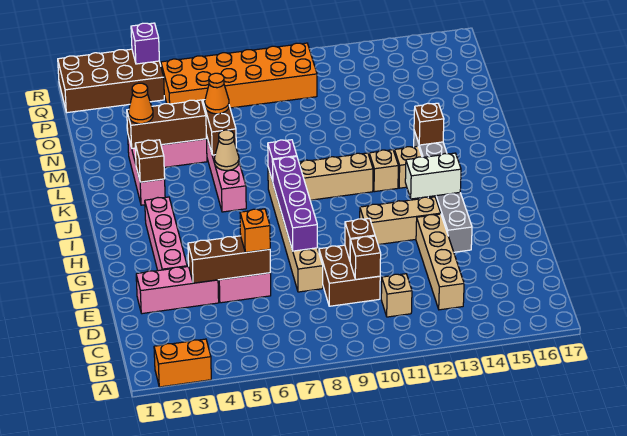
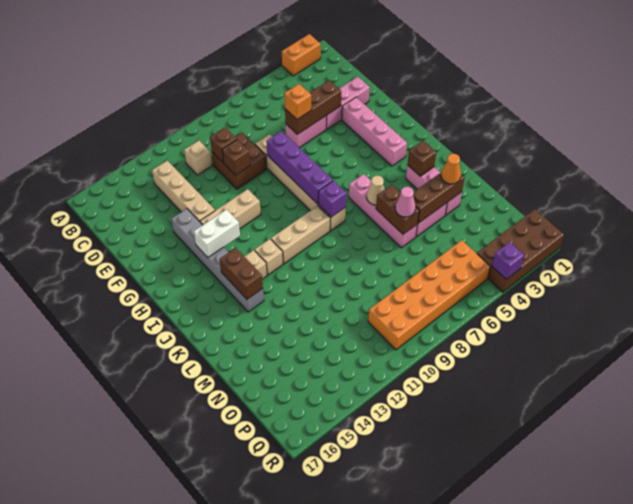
brown 1x1 brick [414,103,444,145] -> brown 1x2 brick [220,248,263,299]
orange 1x1 cone [205,73,229,114] -> pink 1x1 cone [395,187,416,217]

